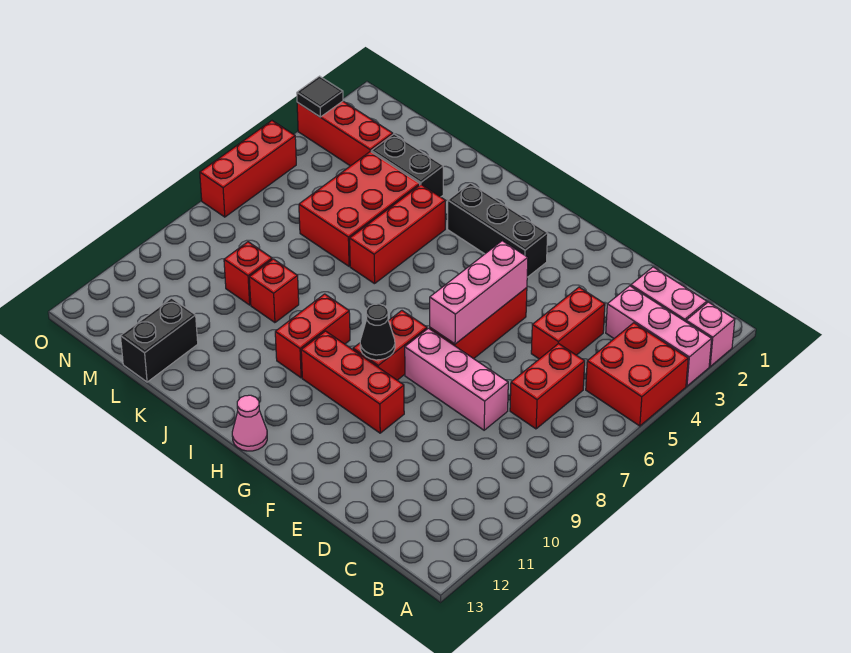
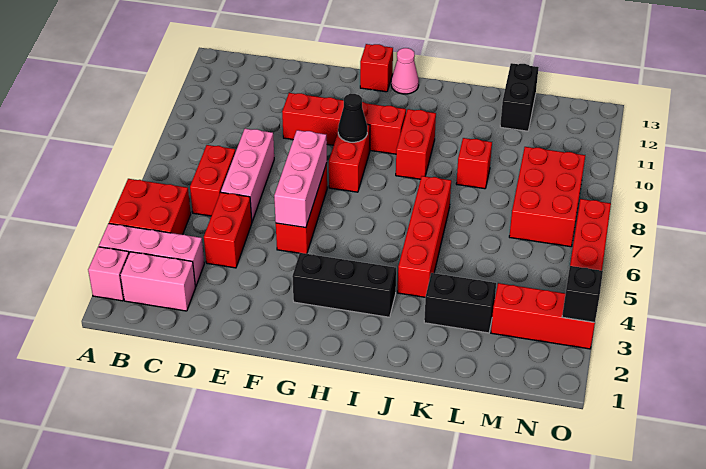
pink 1x3 brick [405,328,508,430] -> pink 1x3 brick turned to [221,129,274,221]
red 1x3 brick [301,331,404,433] -> red 1x4 brick [282,93,406,154]
red 1x3 brick [350,185,445,284] -> red 1x4 brick [397,176,451,297]
red 2x3 brick [299,152,420,266] -> red 2x3 brick moved to [509,147,585,247]
red 1x1 brick [224,242,272,305] -> red 1x1 brick moved to [360,44,393,92]
black 1x1 tile [297,76,343,117] -> black 1x1 brick [562,266,603,322]

